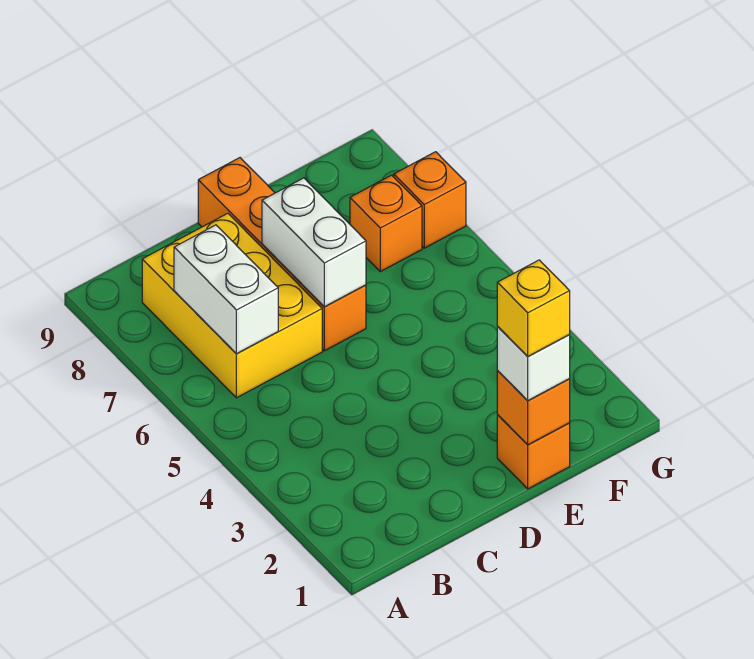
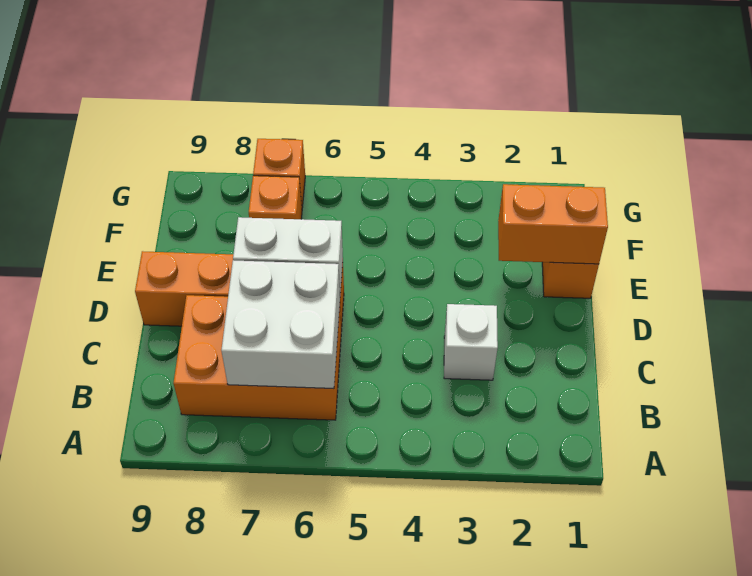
yellow 2x3 brick [142,213,322,398] -> orange 2x3 brick [174,295,341,420]
white 1x2 brick [174,225,278,354] -> white 2x2 brick [221,260,340,389]
orange 1x1 brick [497,371,570,445] -> orange 1x2 brick [498,184,608,264]
white 1x1 brick [497,327,570,401] -> white 1x1 brick moved to [444,304,498,380]
yellow 1x1 brick [497,260,570,356] -> none

